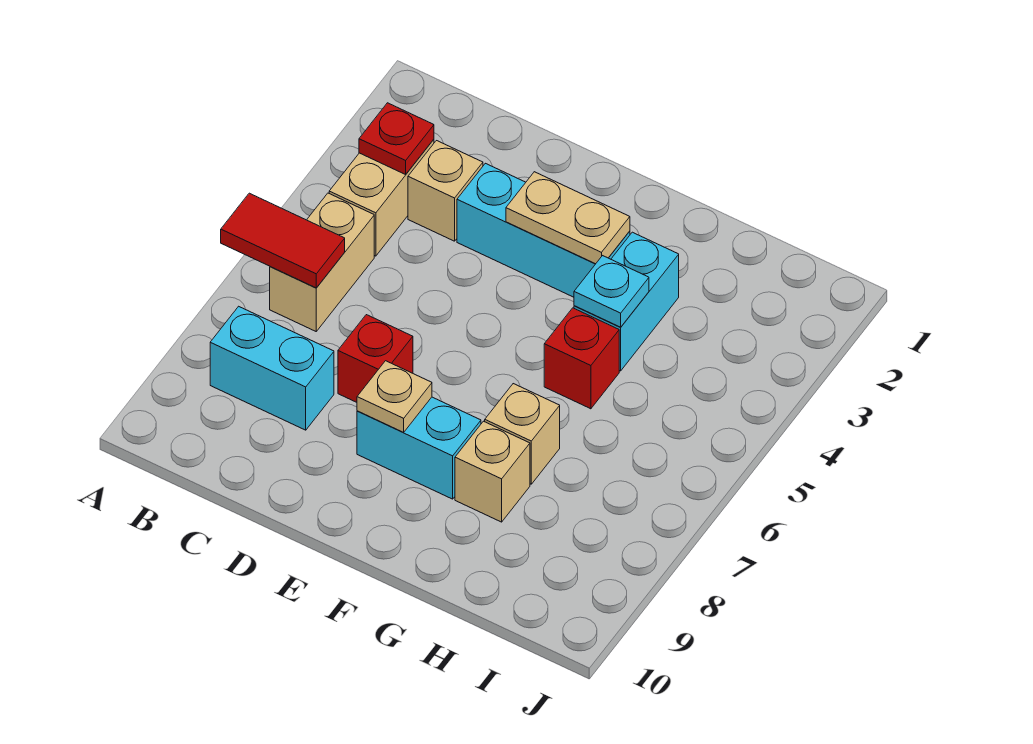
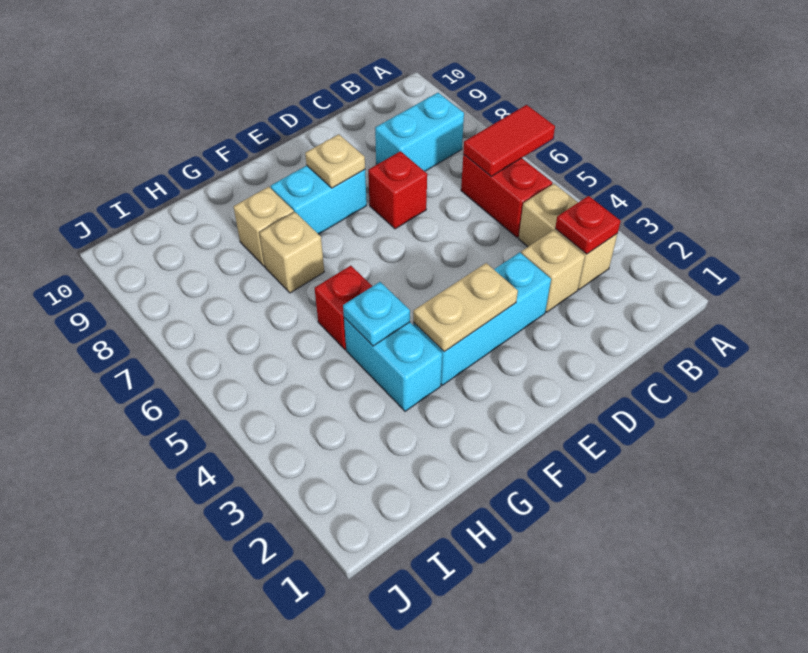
tan 1x2 brick [270,193,374,331] -> red 1x2 brick [461,155,552,238]

